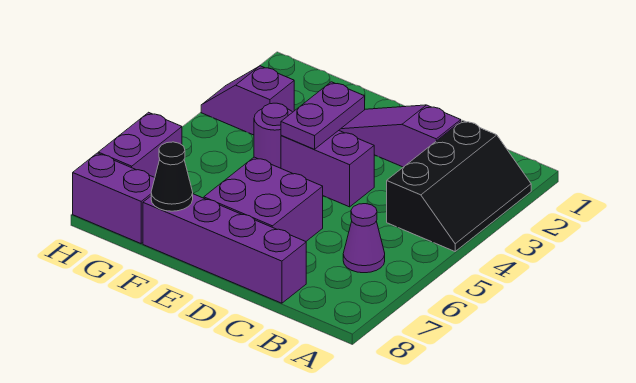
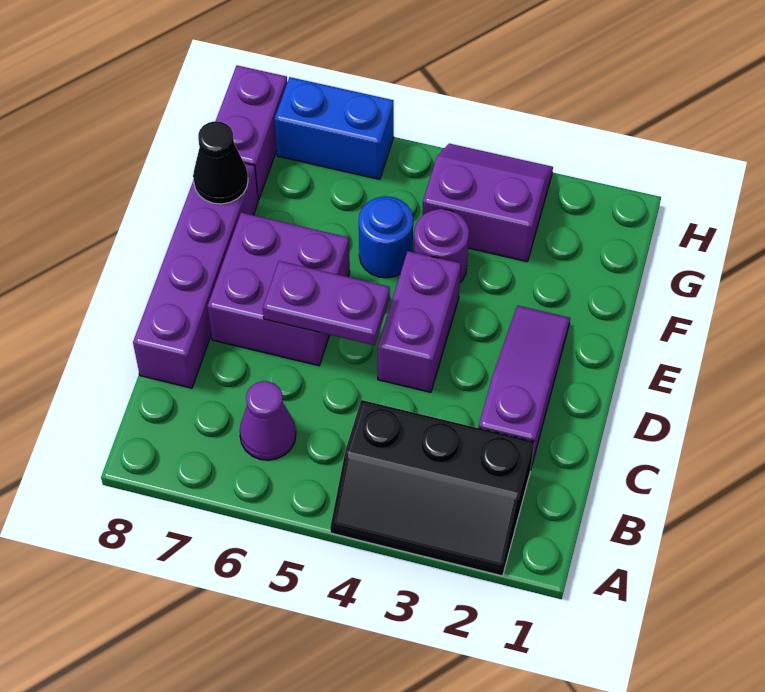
purple 1x2 plate [281,82,365,149] -> purple 1x2 plate moved to [263,261,390,345]
none -> blue 1x1 round brick [359,196,413,278]
purple 1x2 slope [201,66,294,135] -> purple 2x2 slope [422,144,553,262]
purple 1x2 brick [98,112,182,177] -> blue 1x2 brick [274,77,394,179]

